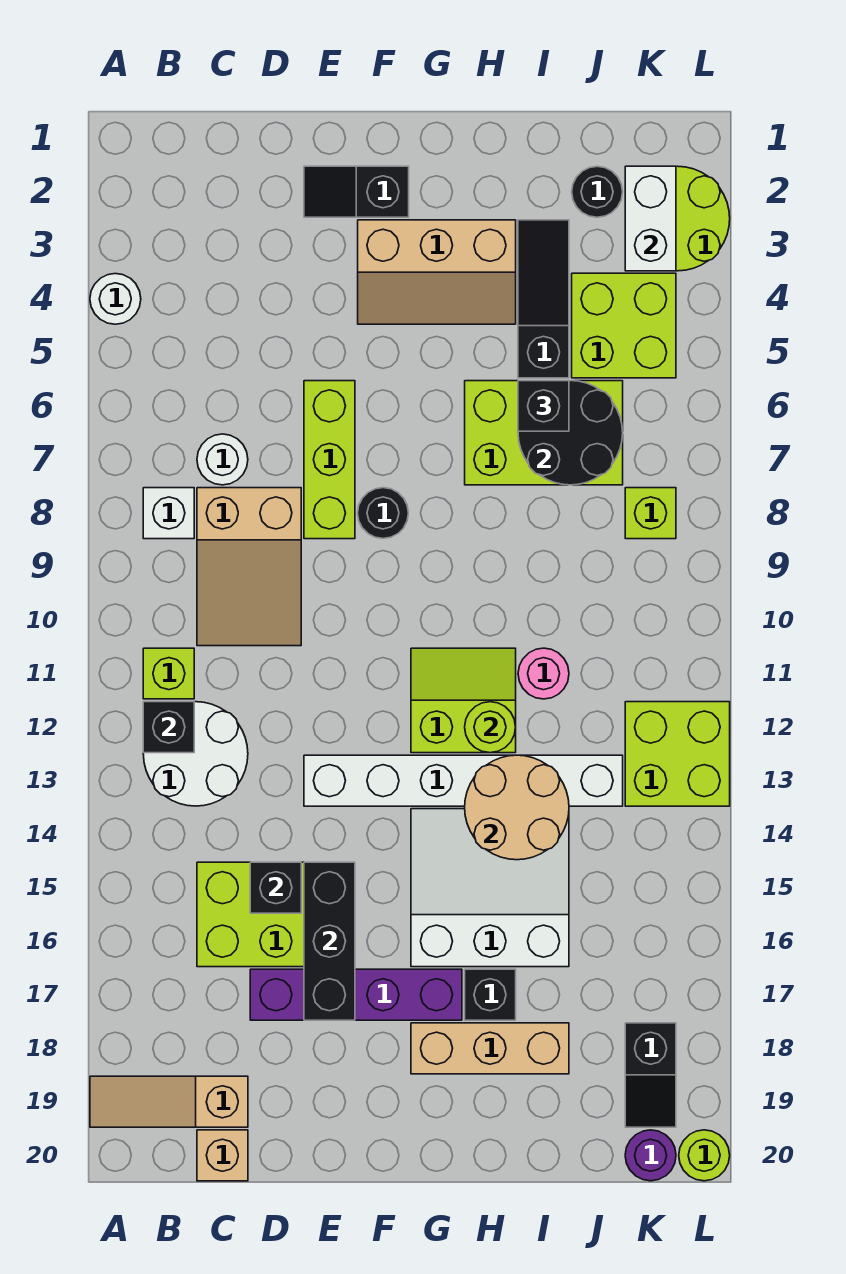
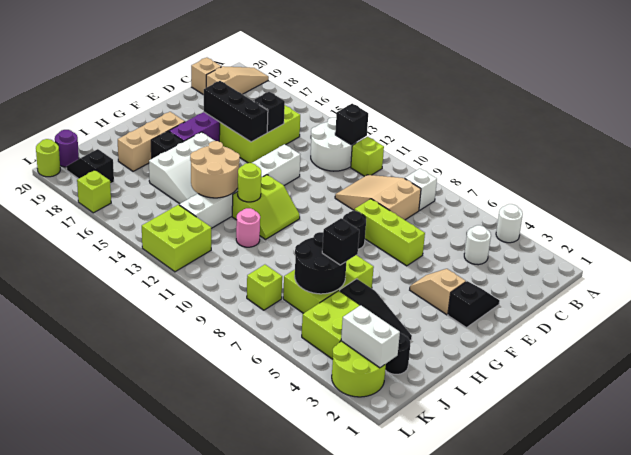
white 1x1 round brick [197,434,248,485] -> white 1x1 round brick moved to [464,225,491,265]
tan 2x3 slope [358,220,516,324] -> tan 1x2 slope [410,269,466,315]
none -> lime 1x1 brick [77,170,111,213]

